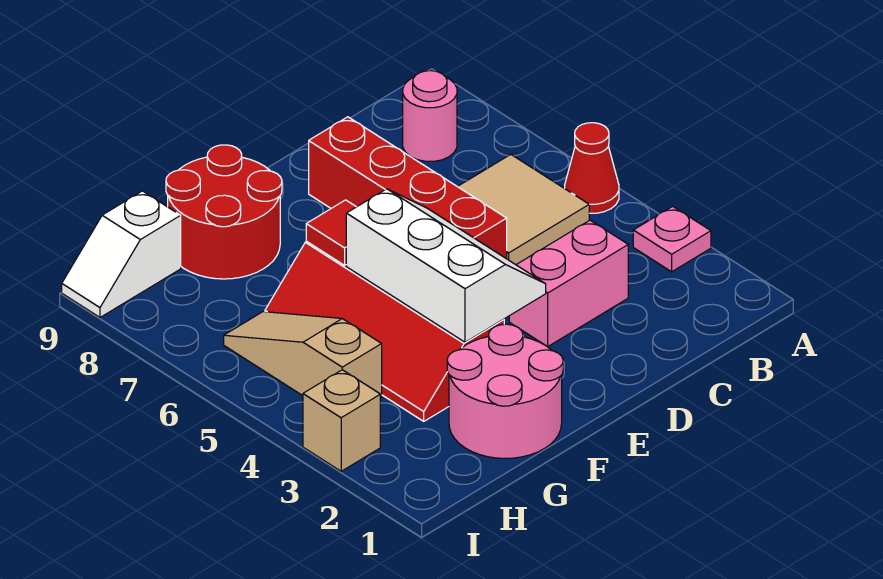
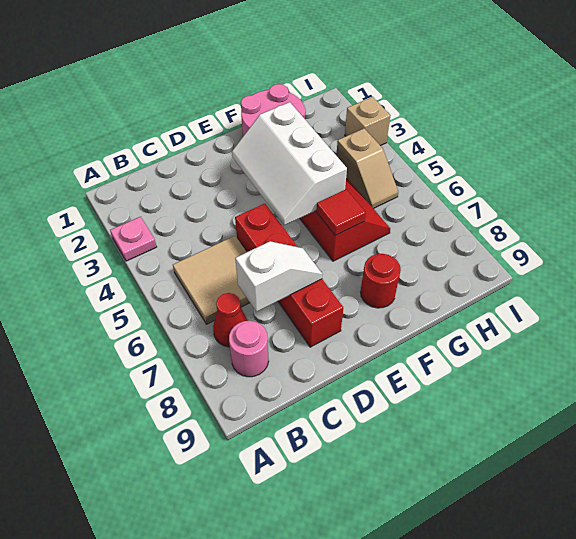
red 1x1 cone [565,123,619,213] -> red 1x1 cone moved to [213,293,248,347]
pink 1x2 brick [509,220,628,347] -> none
red 2x2 round brick [166,145,282,279] -> red 1x1 round brick [361,254,401,308]
tan 1x3 slope [224,312,382,398] -> tan 1x2 slope [336,129,398,209]
white 1x2 slope [62,191,181,317] -> white 1x2 slope moved to [235,241,323,312]

